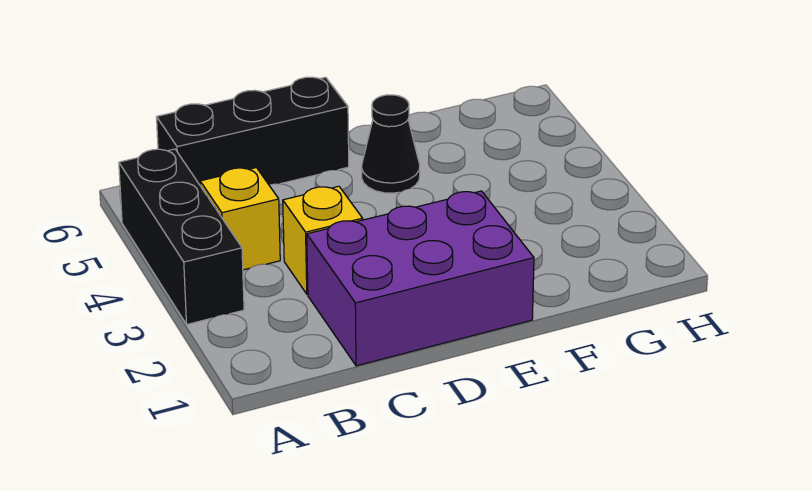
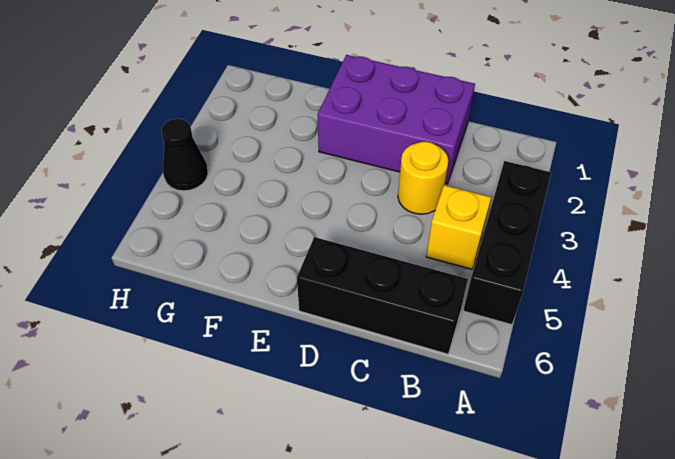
yellow 1x1 brick [283,186,363,294] -> yellow 1x1 round brick [398,142,448,214]
black 1x1 cone [362,95,420,193] -> black 1x1 cone moved to [161,119,208,191]

